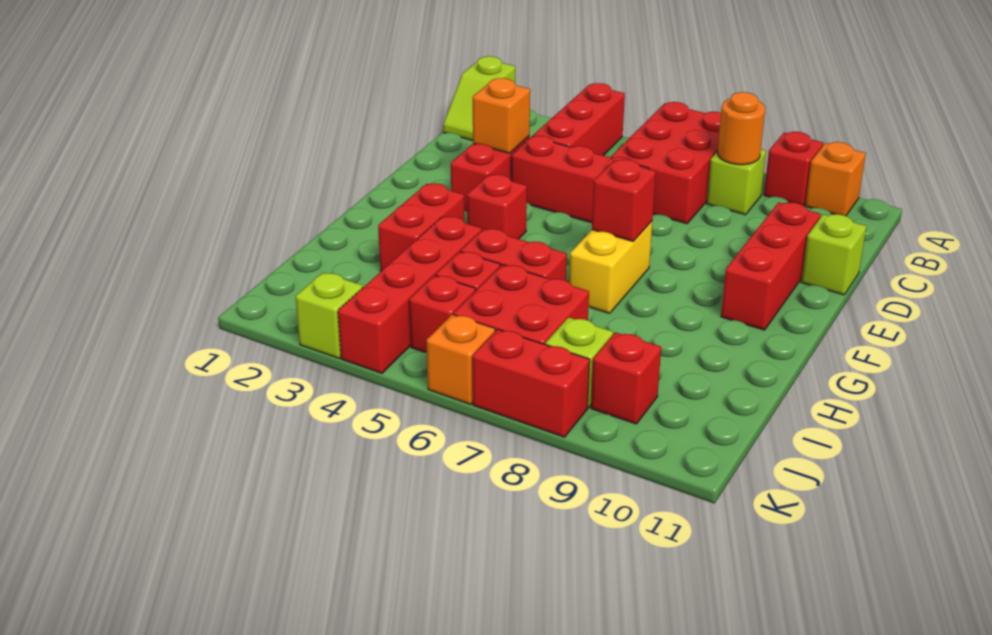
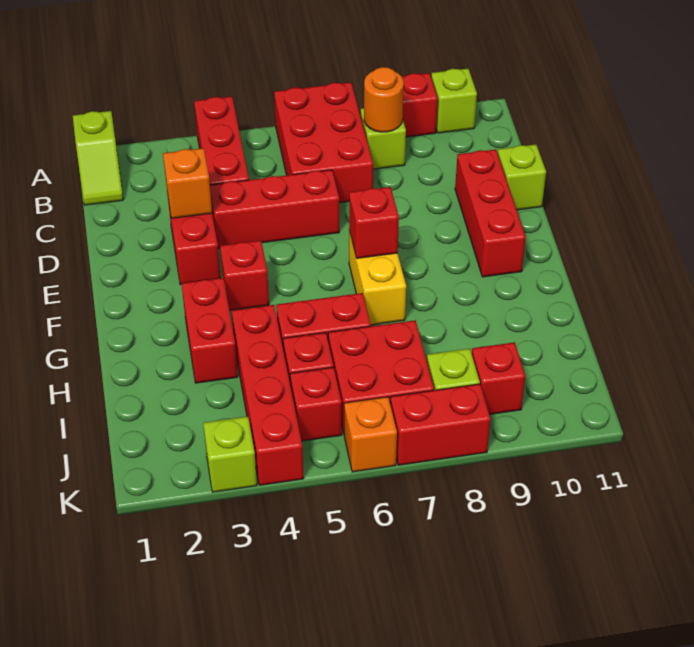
orange 1x1 brick [805,142,866,216] -> lime 1x1 brick [431,69,477,133]

